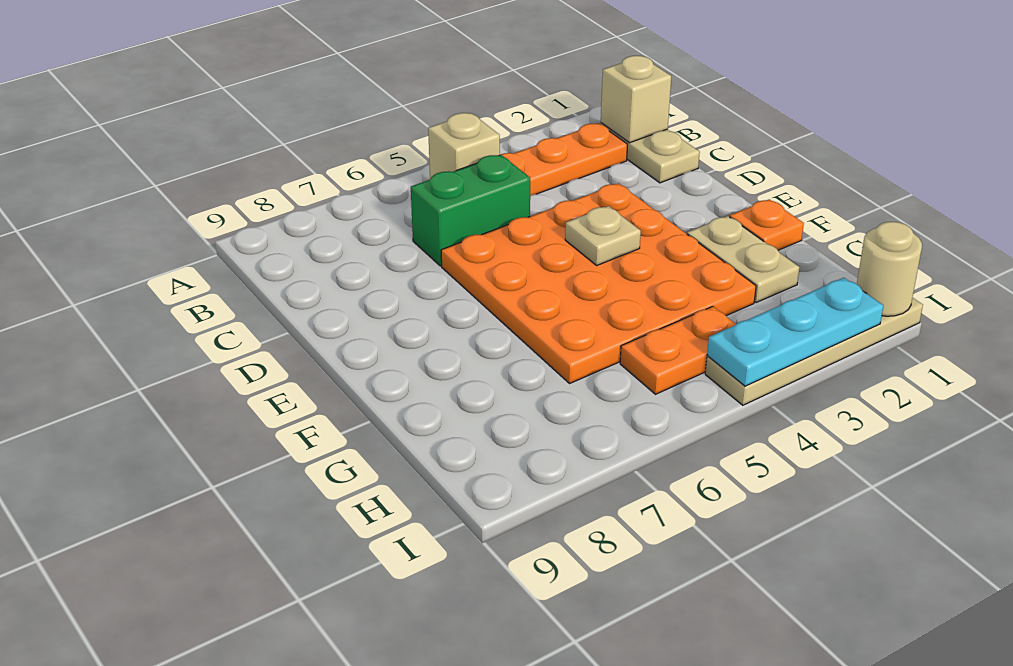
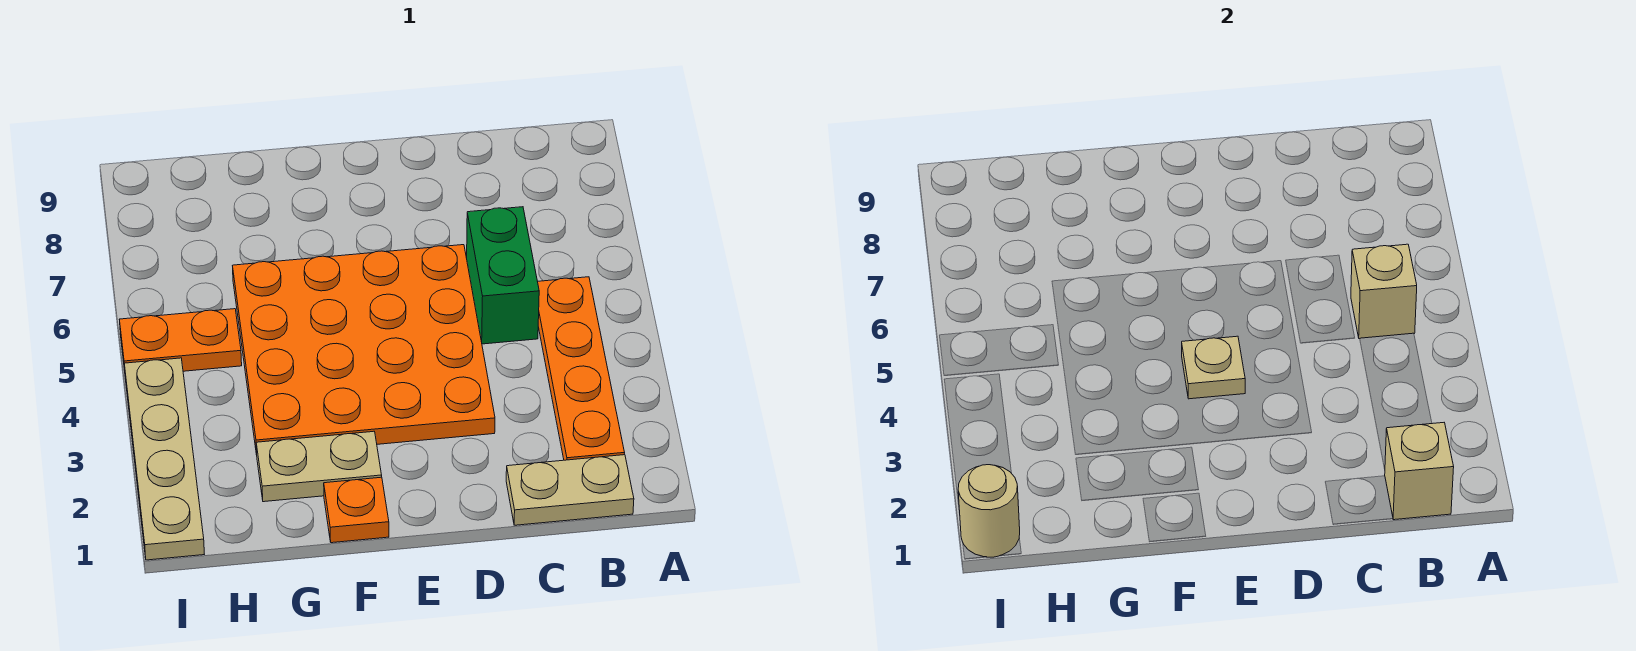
orange 1x2 plate [620,307,736,394] -> orange 1x2 plate turned to [119,309,242,371]
cyan 1x3 plate [707,278,883,386] -> none

